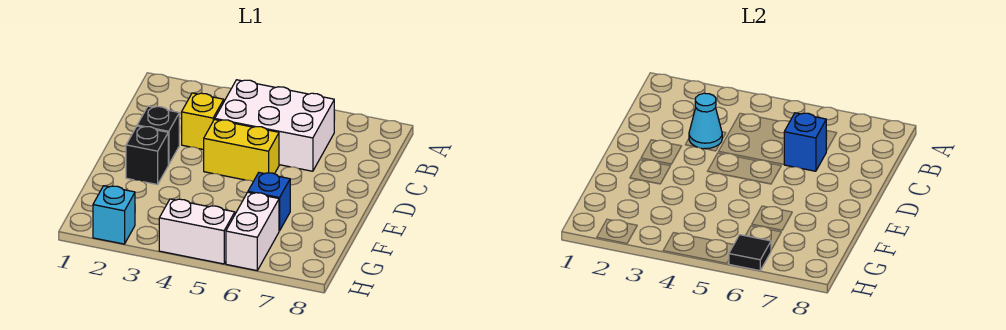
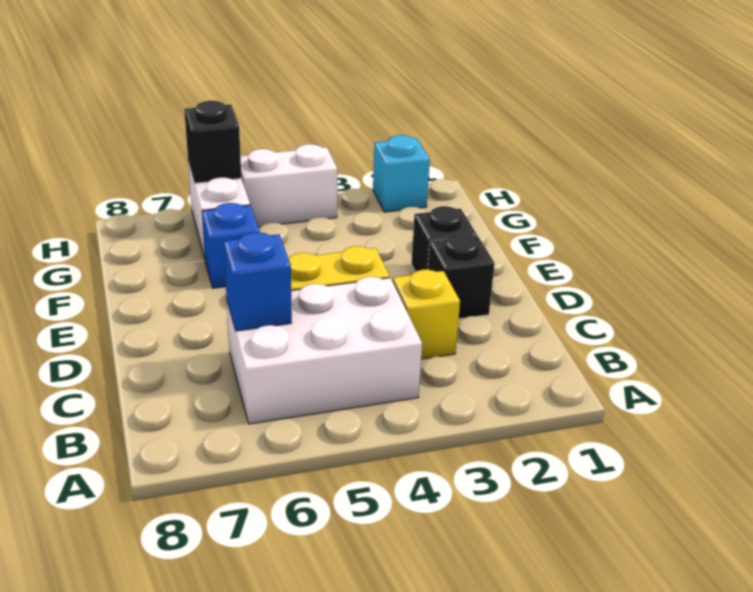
cyan 1x1 cone [689,93,722,149] -> none
black 1x1 tile [729,235,771,271] -> black 1x1 brick [184,101,241,183]

